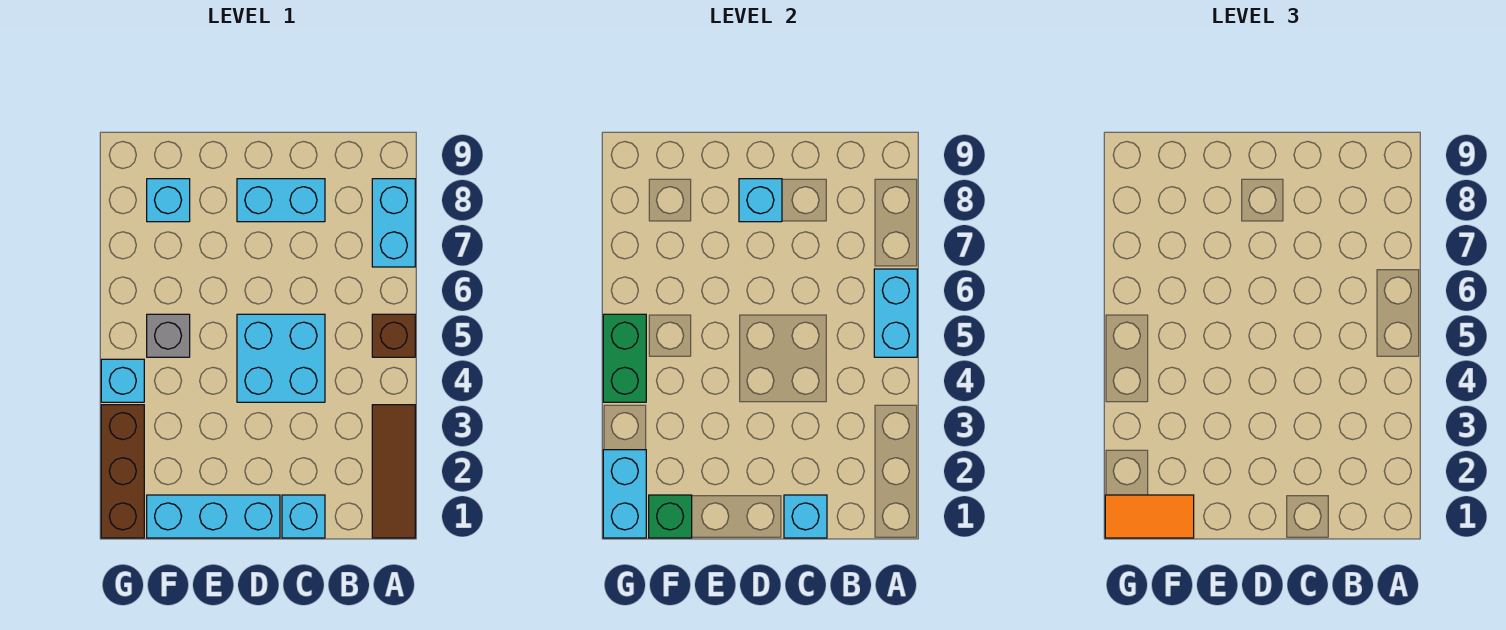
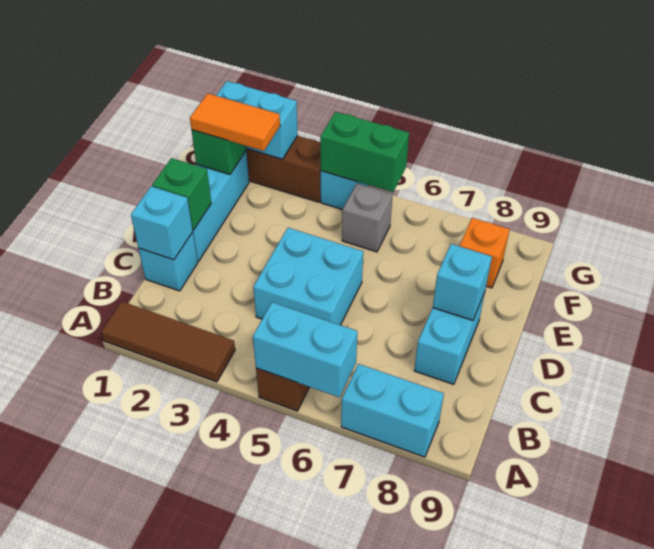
none -> green 1x1 brick [152,158,211,230]
orange 1x2 tile [1105,495,1194,538] -> orange 1x2 tile turned to [190,93,280,151]
cyan 1x1 brick [147,179,190,222] -> orange 1x1 brick [460,218,510,288]

